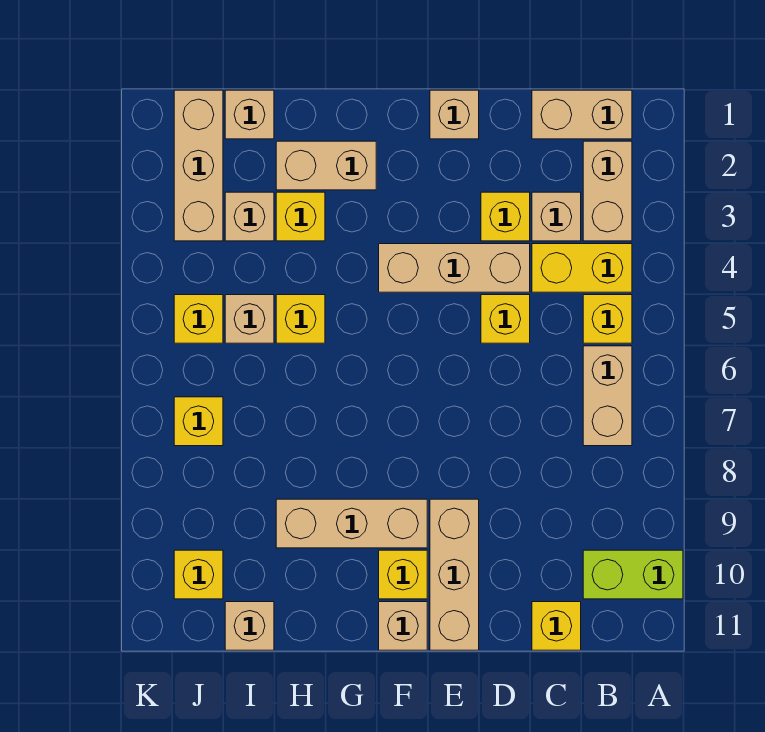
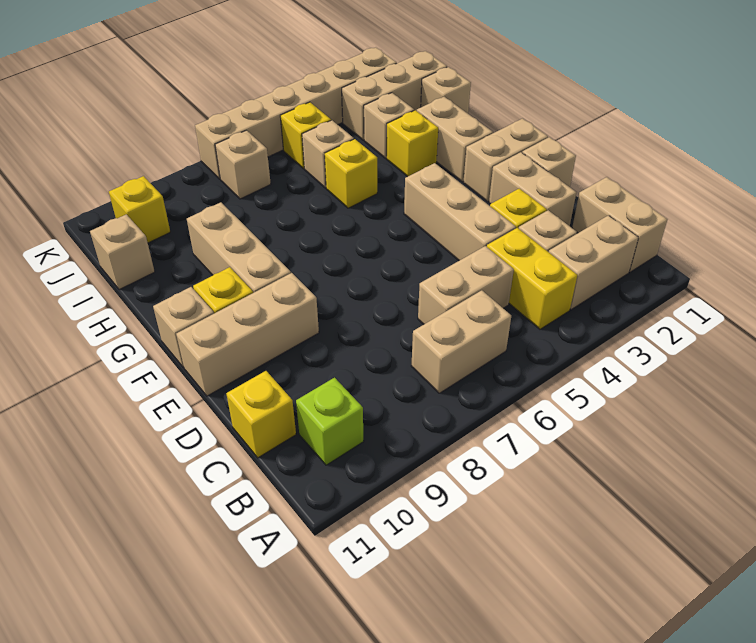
lime 1x2 brick [583,550,683,599] -> lime 1x1 brick [296,378,364,465]
yellow 1x1 brick [583,295,632,343] -> none
none -> tan 1x2 brick [418,246,514,324]
none -> tan 1x2 brick [489,152,576,226]
yellow 1x1 brick [481,295,530,343] -> none
none -> tan 1x2 brick [463,119,548,202]
yellow 1x1 brick [174,397,223,446] -> tan 1x1 brick [215,130,271,199]
none -> tan 1x6 brick [195,47,397,179]

